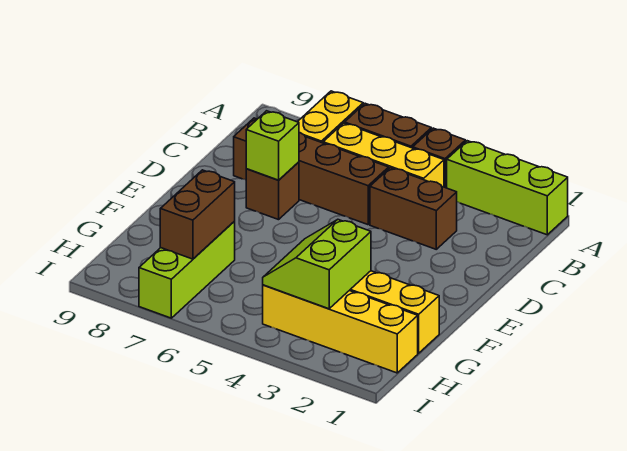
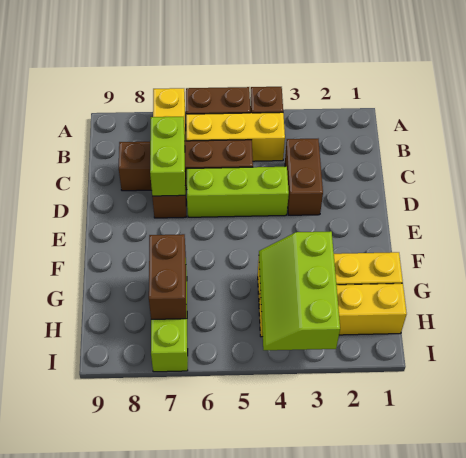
lime 1x3 brick [447,141,568,235] -> lime 1x3 brick moved to [187,167,289,217]
brown 1x2 brick [370,168,457,249] -> brown 1x2 brick turned to [285,139,323,215]
lime 1x1 brick [246,111,299,180] -> lime 1x2 brick [150,117,185,196]
lime 2x2 slope [263,220,371,309] -> lime 2x3 slope [259,231,340,350]

